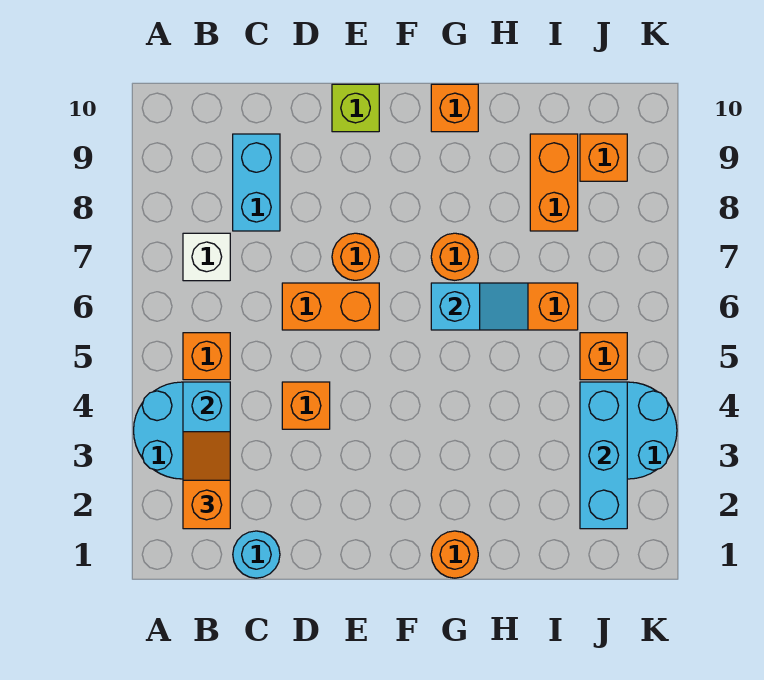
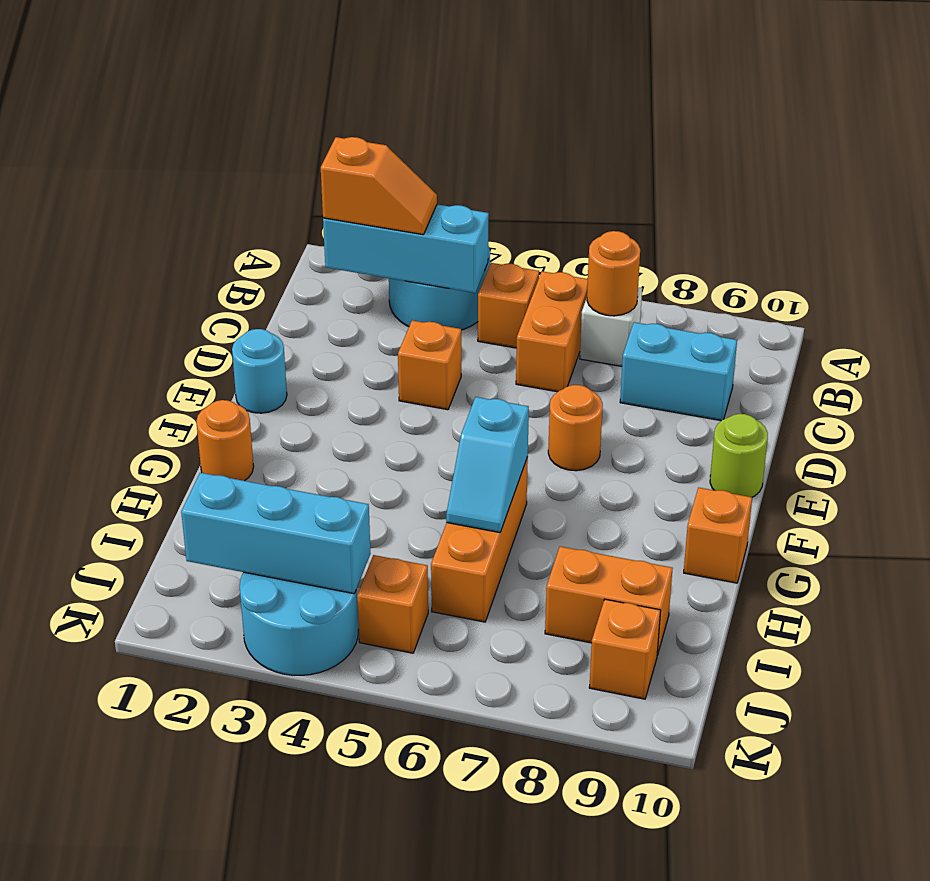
cyan 1x1 round brick [233,531,280,578] -> cyan 1x1 round brick moved to [232,329,287,413]
orange 1x2 brick [282,283,379,330] -> orange 1x2 brick moved to [516,271,588,392]
lime 1x1 brick [332,84,379,132] -> lime 1x1 round brick [710,414,768,497]
orange 1x1 round brick [431,233,478,280] -> orange 1x1 round brick moved to [587,231,640,316]

